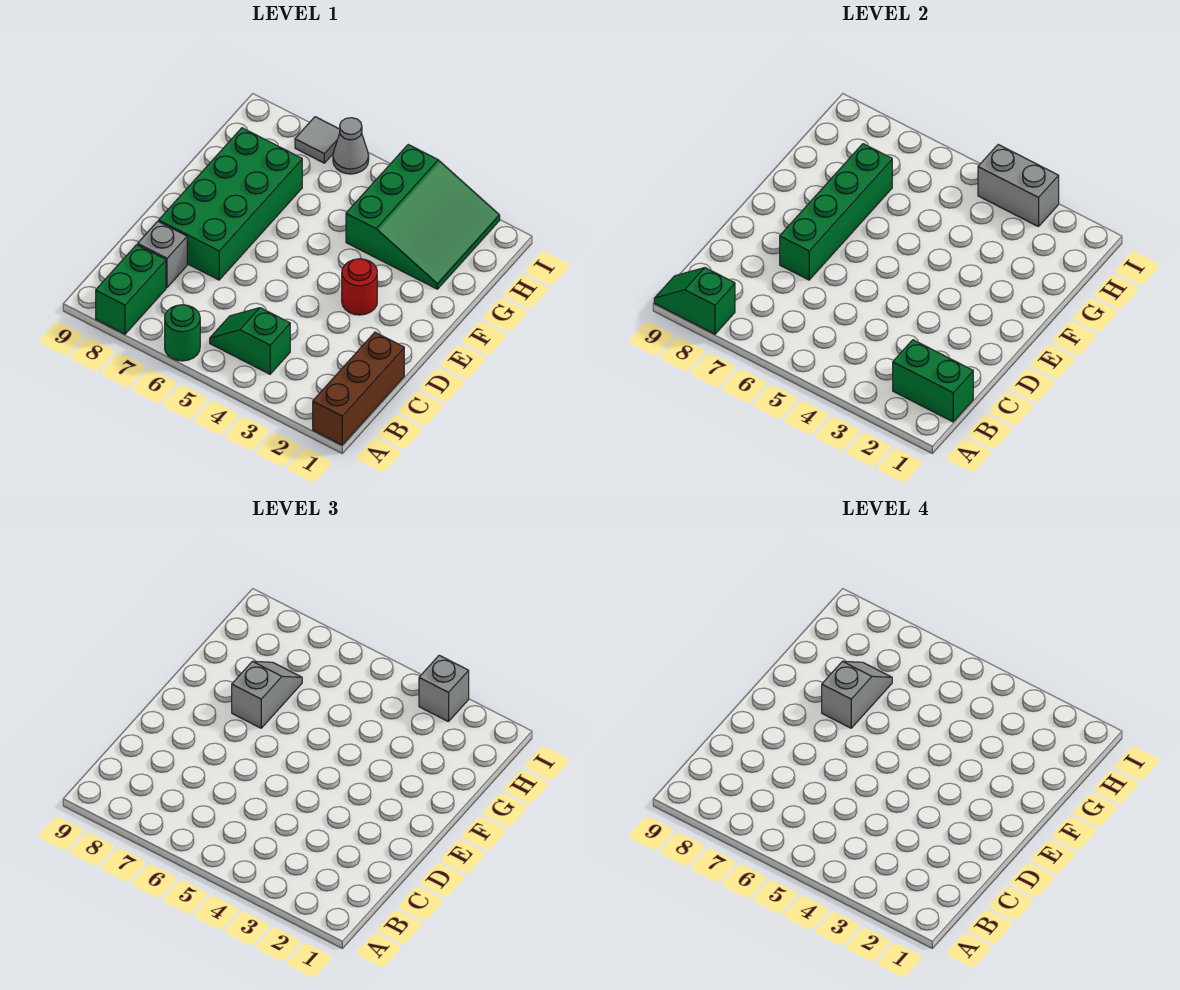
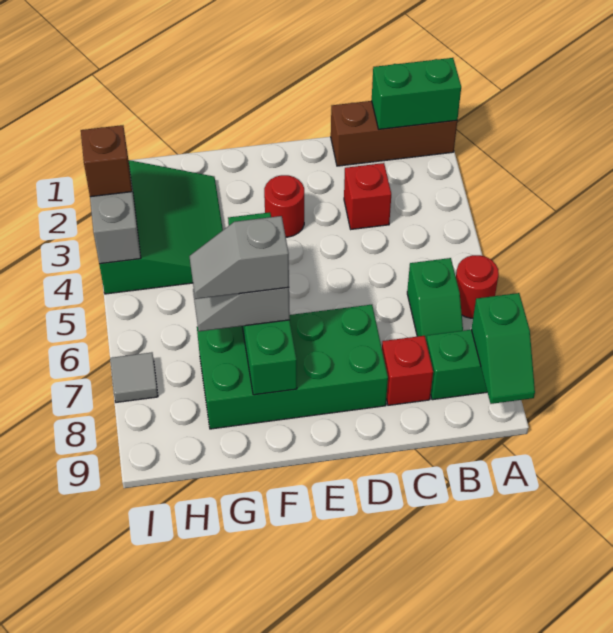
green 1x1 round brick [165,304,200,361] -> red 1x1 round brick [456,255,499,318]
green 1x2 brick [893,340,973,422] -> green 1x2 brick turned to [372,58,461,129]
green 1x2 slope [210,308,290,374] -> green 1x2 slope moved to [407,258,463,339]
none -> red 1x1 brick [344,163,391,229]
grey 1x1 brick [138,221,187,287] -> red 1x1 brick [382,336,433,405]
green 1x4 brick [780,144,892,280] -> green 1x4 brick turned to [228,212,297,395]
green 3x3 slope [346,145,500,289] -> green 3x3 slope turned to [99,161,223,294]
grey 1x1 brick [419,655,469,722] -> brown 1x1 brick [81,125,132,197]
grey 1x1 cone [333,118,369,174] -> none

